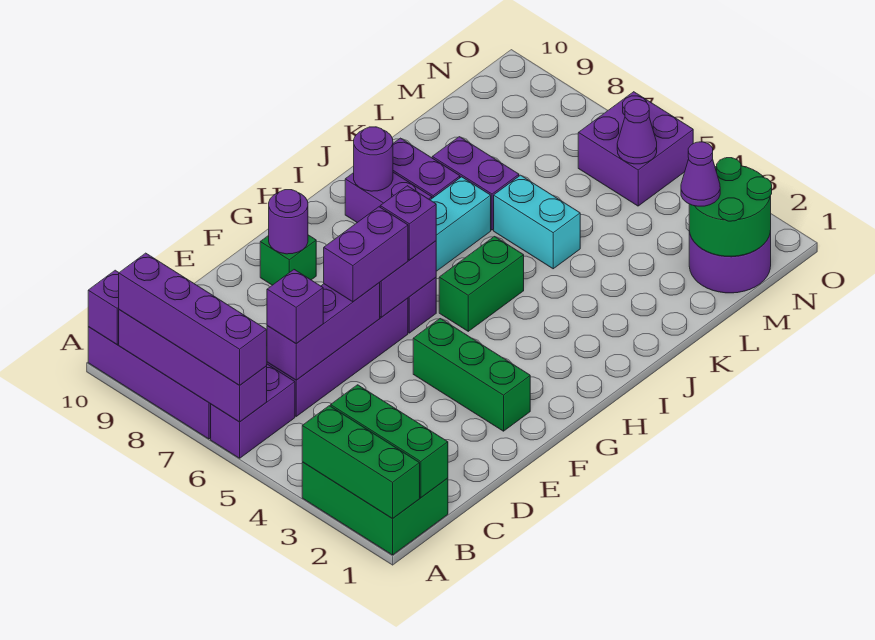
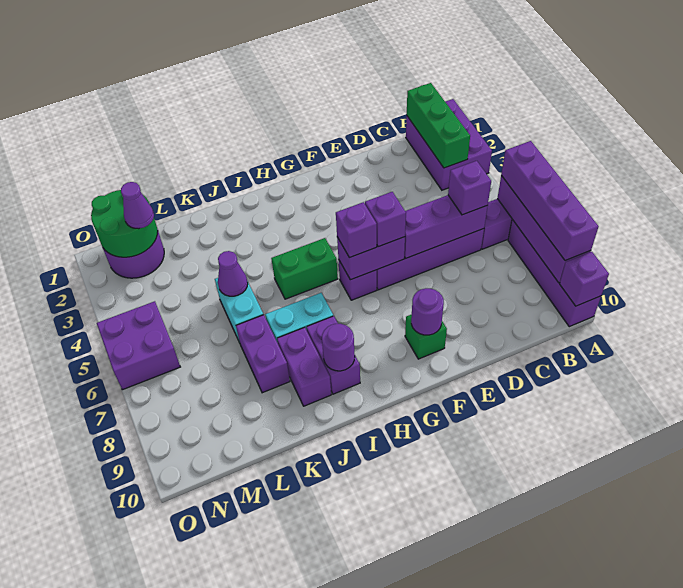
green 2x3 brick [302,462,448,555] -> purple 2x3 brick [406,99,492,190]
green 1x3 brick [302,406,420,519] -> none
purple 1x2 brick [324,207,408,302] -> purple 1x1 brick [365,192,406,247]
green 1x3 brick [413,319,530,431] -> none
purple 1x1 cone [617,100,657,164] -> purple 1x1 cone moved to [218,251,248,296]

